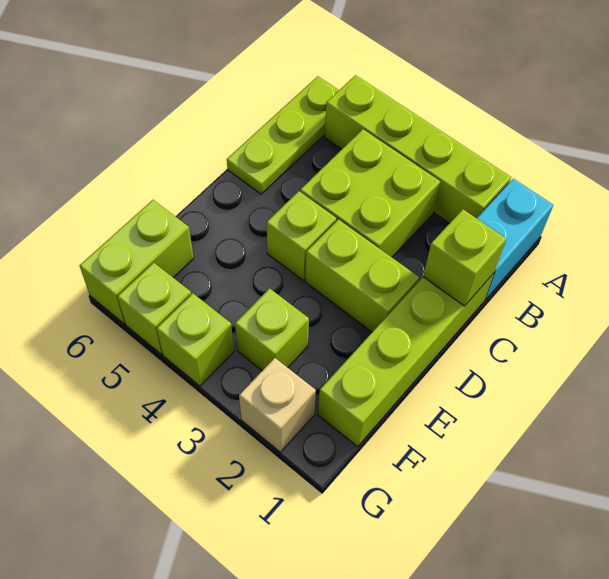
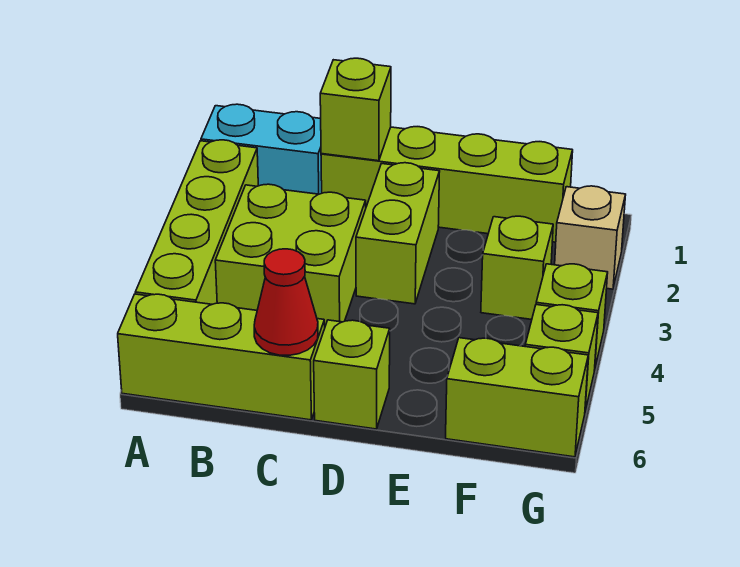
lime 1x3 plate [227,76,339,194] -> lime 1x3 brick [118,294,325,420]
none -> red 1x1 cone [254,249,318,355]
lime 1x1 brick [267,191,336,280] -> lime 1x1 brick moved to [314,320,390,429]

